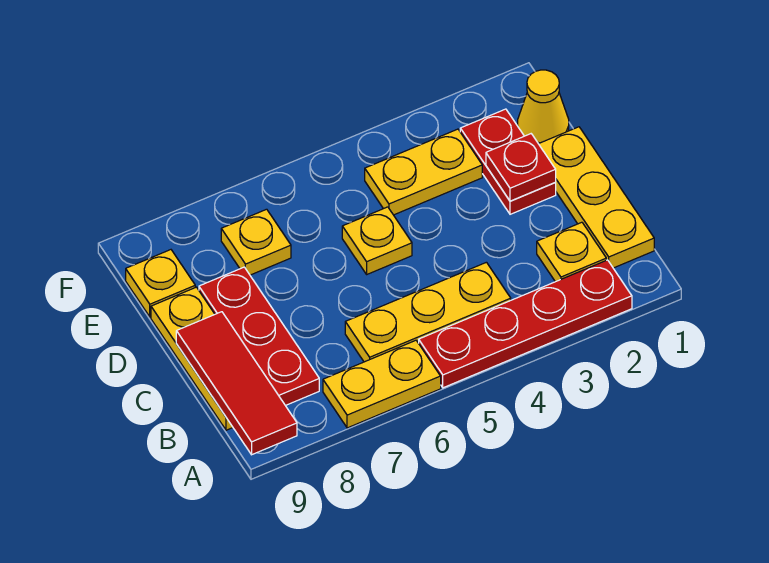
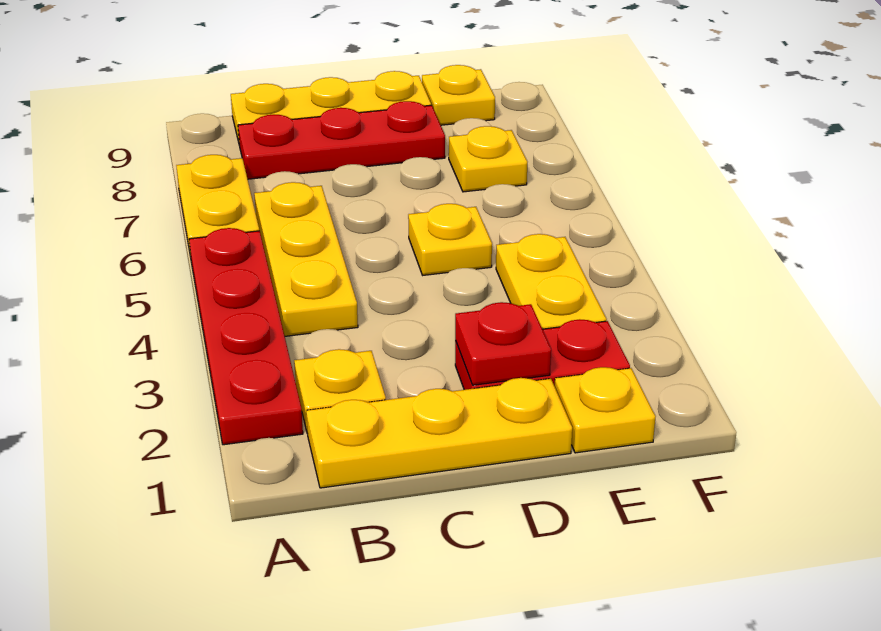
red 1x3 tile [176,312,297,455] -> none
yellow 1x1 cone [518,70,569,144] -> yellow 1x1 plate [555,367,656,453]

